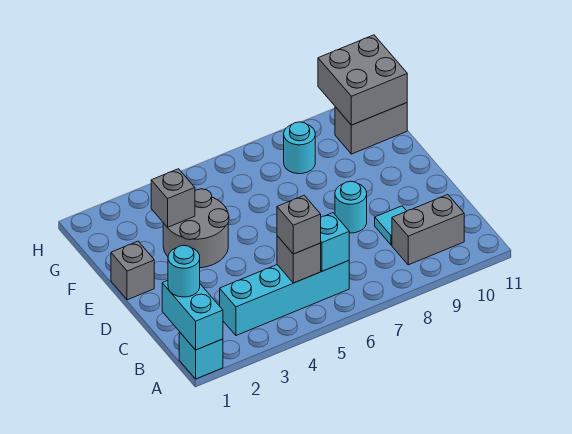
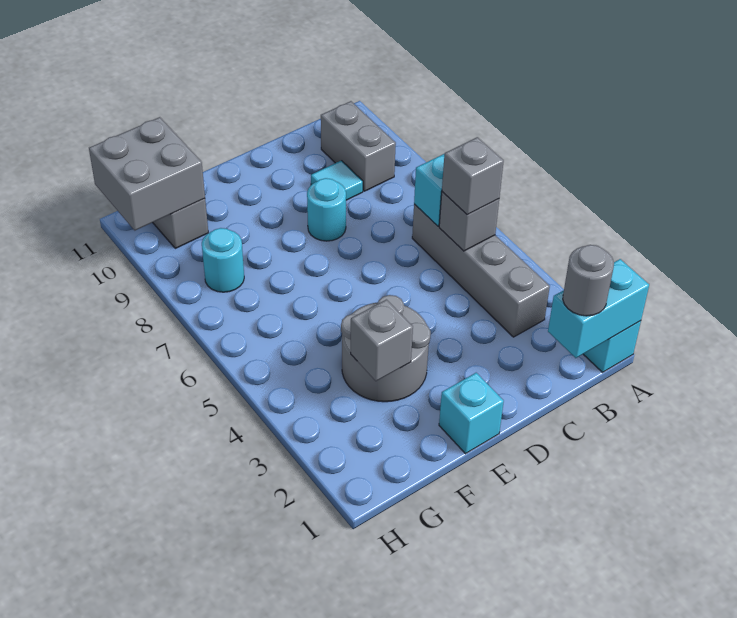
cyan 1x1 round brick [168,245,200,297] -> grey 1x1 round brick [563,245,614,316]
cyan 1x4 brick [220,261,349,336] -> grey 1x4 brick [412,204,550,337]
grey 1x1 brick [111,241,154,300] -> cyan 1x1 brick [439,373,504,454]

